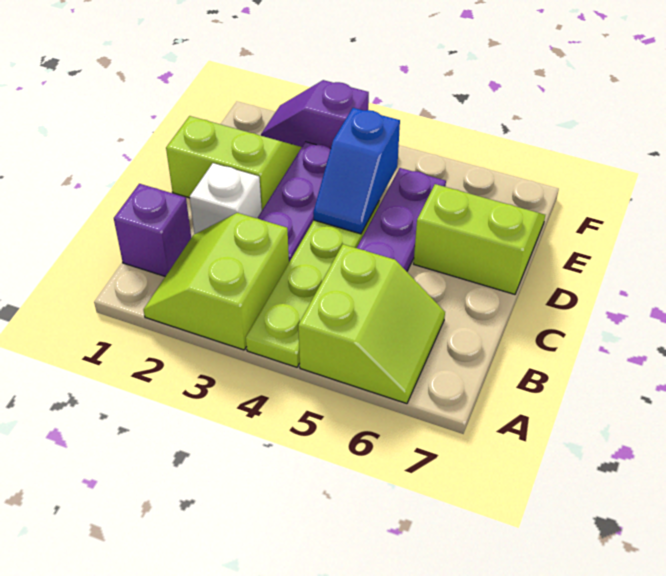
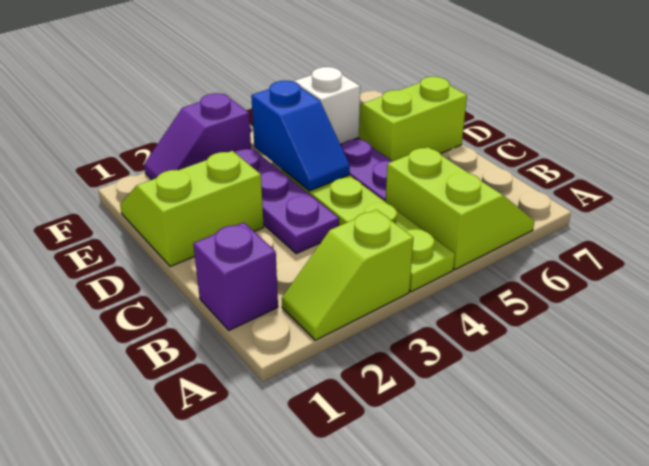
lime 2x2 slope [143,213,289,350] -> lime 1x2 slope [282,210,413,340]
white 1x1 brick [190,163,262,234] -> white 1x1 brick moved to [294,67,360,145]

